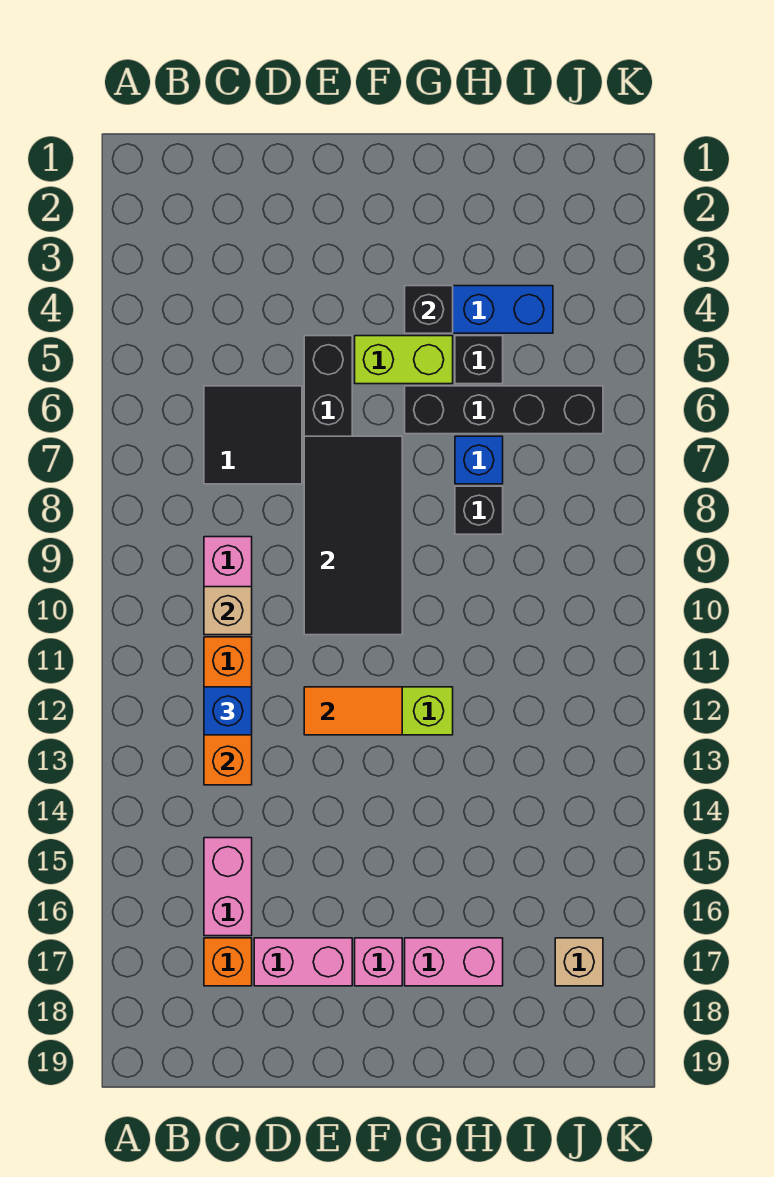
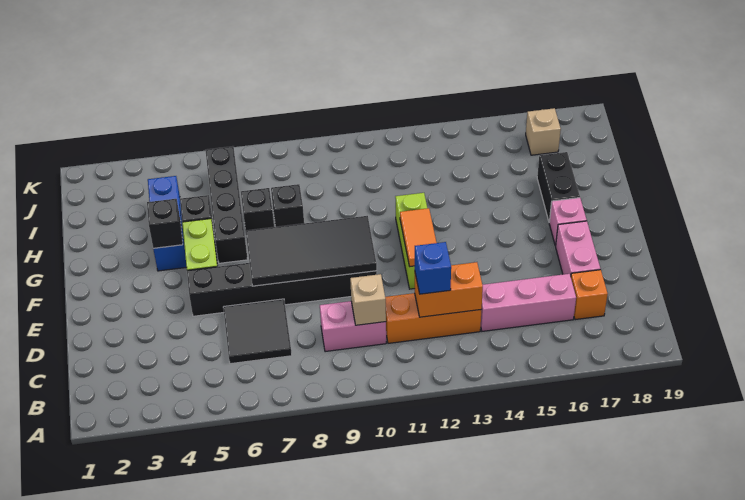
pink 1x2 brick [204,838,252,936] -> pink 1x3 brick [481,274,576,331]
pink 1x2 brick [405,938,503,986] -> black 1x2 brick [537,152,580,222]
blue 1x1 brick [455,436,503,484] -> black 1x1 brick [241,188,274,230]

